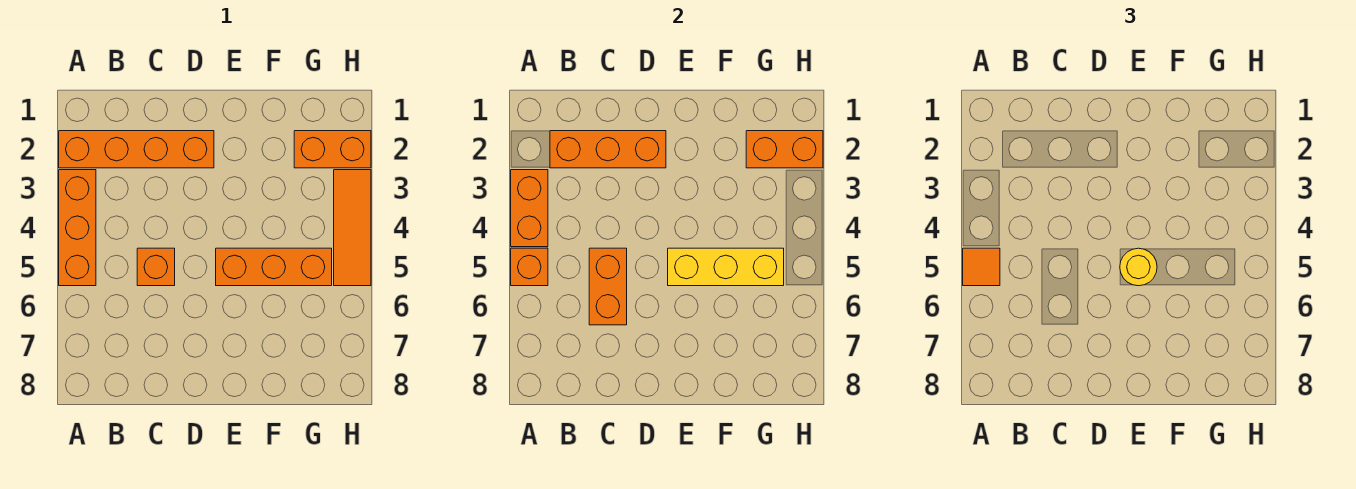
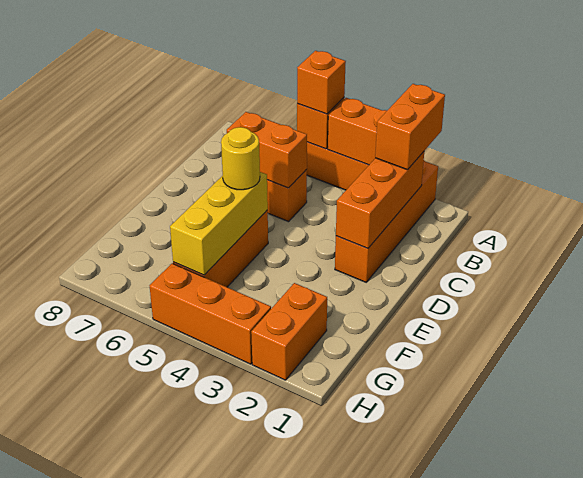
orange 1x1 tile [963,248,1000,286] -> orange 1x1 brick [297,51,346,114]
orange 1x2 brick [746,131,823,168] -> orange 1x2 brick moved to [375,84,445,170]
orange 1x3 tile [334,170,371,286] -> orange 1x3 brick [150,263,271,364]

